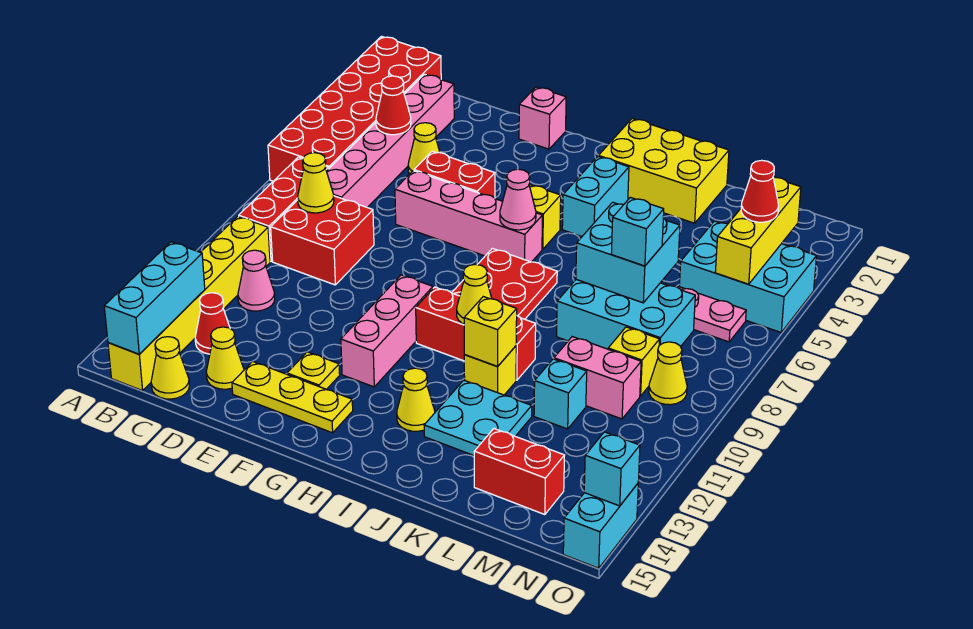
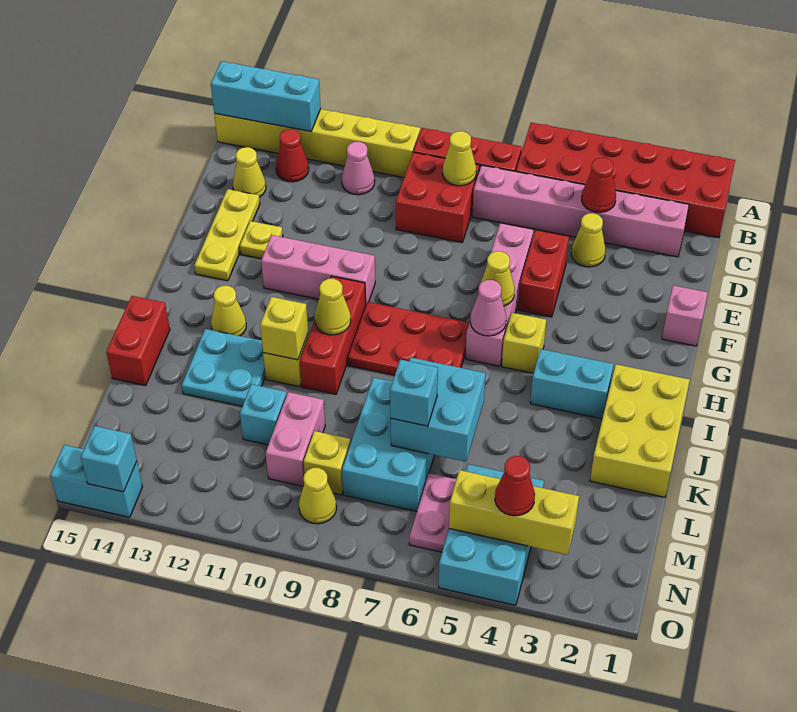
yellow 1x1 cone [151,337,189,399] -> yellow 1x1 cone moved to [480,251,515,306]
red 1x2 brick [474,429,565,515] -> red 1x2 brick moved to [106,296,170,386]

